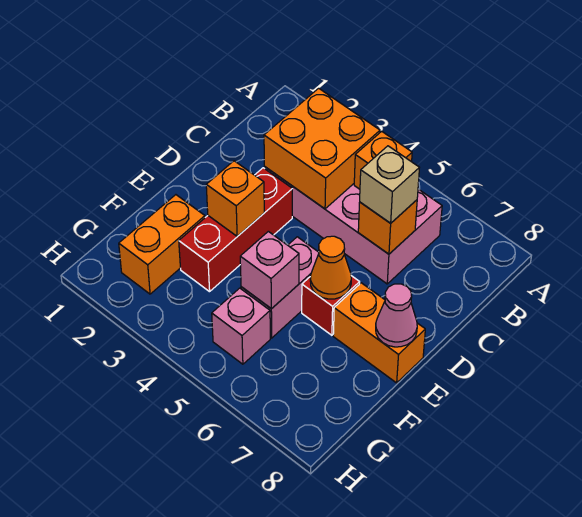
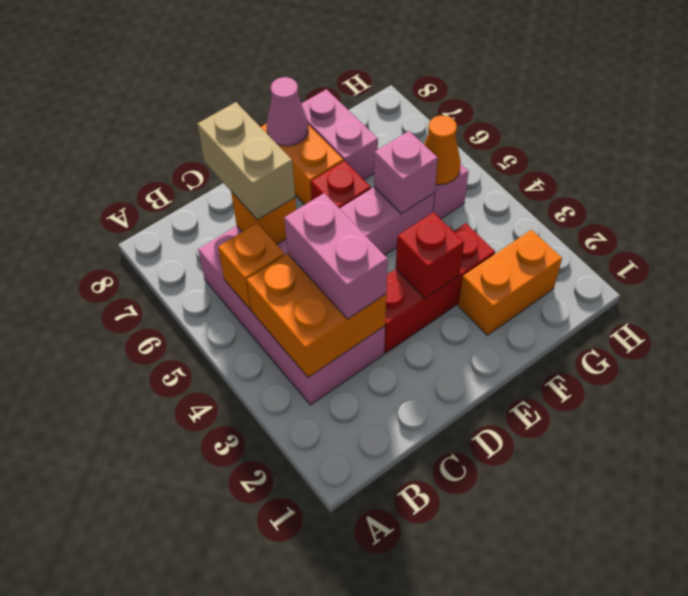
none -> pink 1x2 brick [284,193,388,319]
tan 1x1 brick [360,146,419,223] -> tan 1x2 brick [197,102,295,220]
orange 1x1 brick [206,161,264,236] -> red 1x1 brick [396,212,464,298]
orange 1x1 cone [310,236,351,299] -> orange 1x1 cone moved to [424,115,461,185]
none -> pink 1x2 brick [301,89,378,180]

